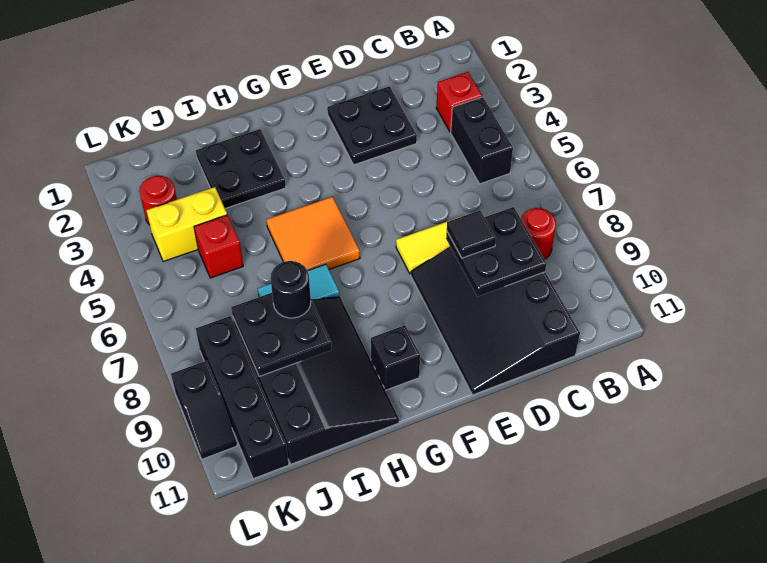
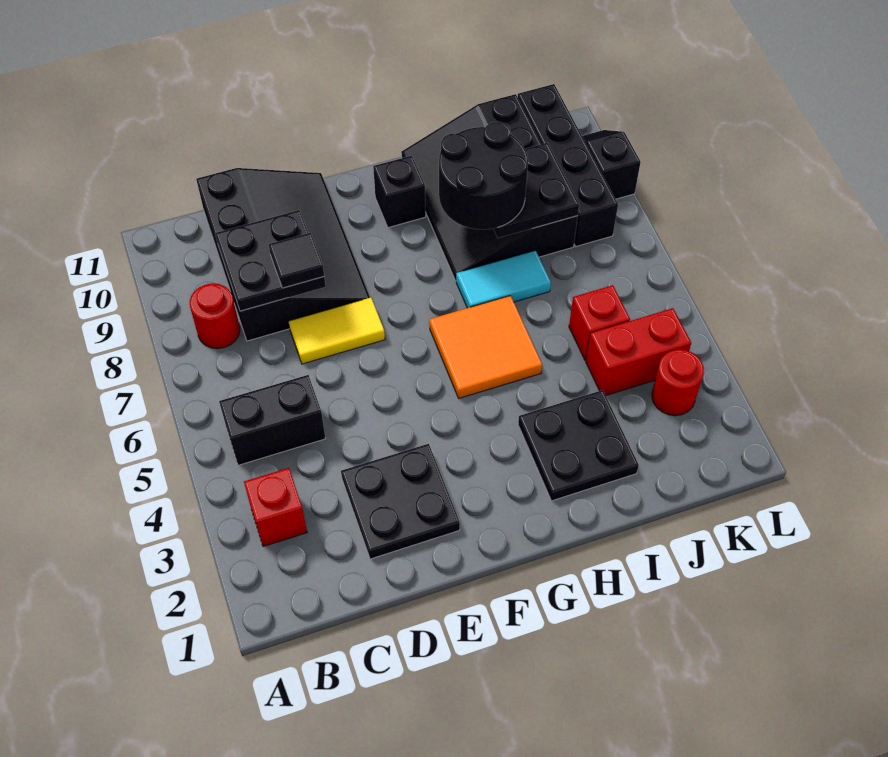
black 1x2 brick [451,97,513,184] -> black 1x2 brick turned to [219,375,326,465]
black 1x1 round brick [270,261,311,318] -> black 2x2 round brick [439,122,528,230]
yellow 1x2 brick [146,187,227,262] -> red 1x2 brick [586,308,691,396]

